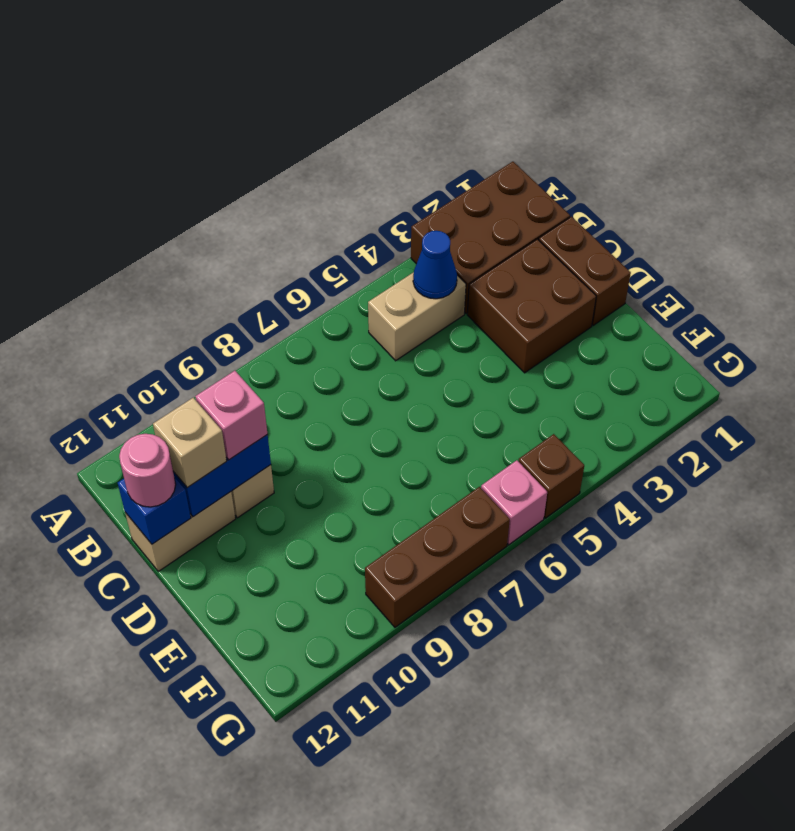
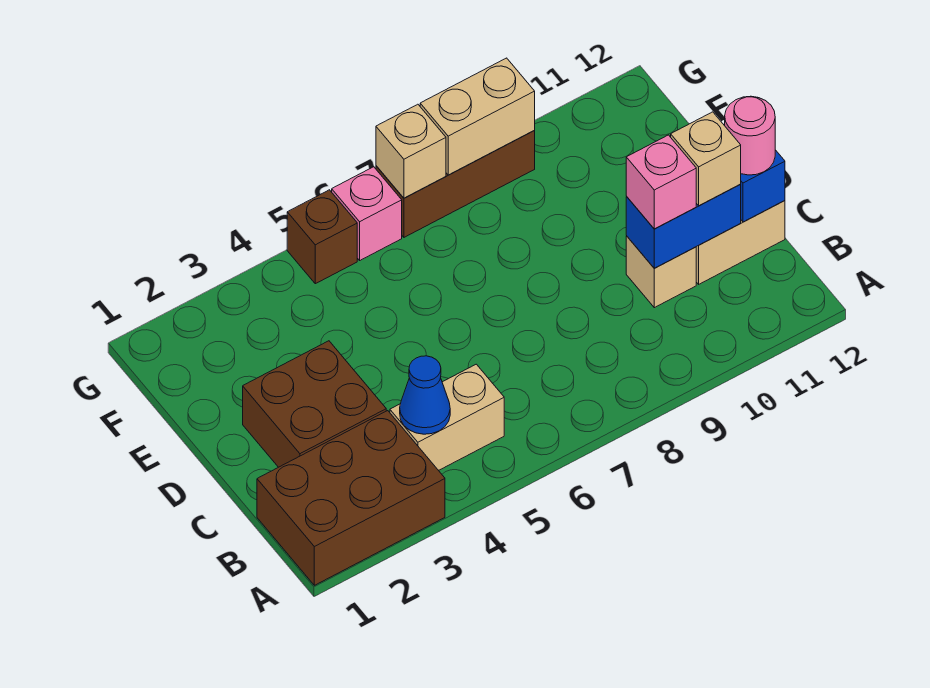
brown 1x2 brick [539,217,631,325] -> none
none -> tan 1x1 brick [376,104,446,198]
none -> tan 1x2 brick [420,58,535,175]

